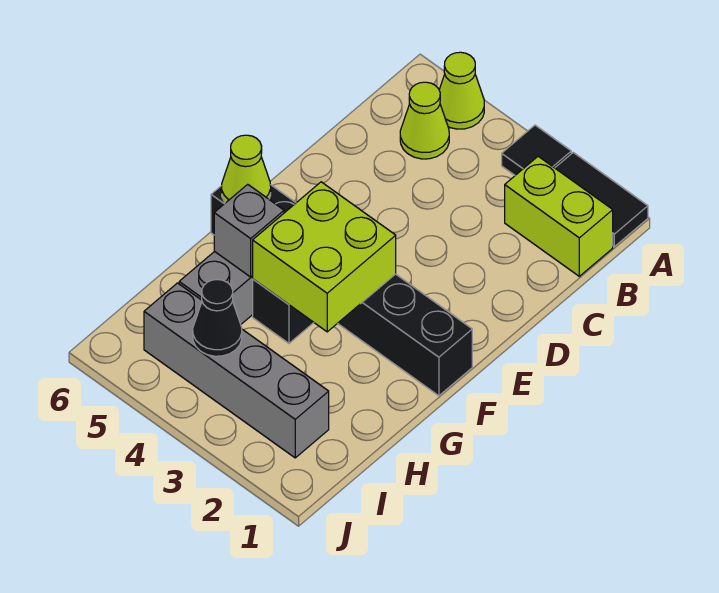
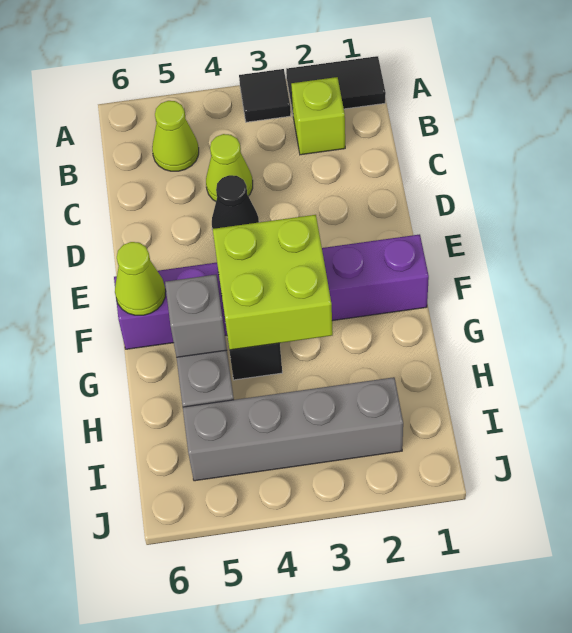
lime 1x1 cone [439,52,484,129] -> lime 1x1 cone moved to [206,134,253,201]
lime 1x2 brick [505,156,613,276] -> lime 1x1 brick [291,77,345,155]
black 1x6 brick [211,185,472,396] -> purple 1x6 brick [114,234,429,349]
black 1x1 cone [193,280,242,356] -> black 1x1 cone moved to [212,175,259,230]

